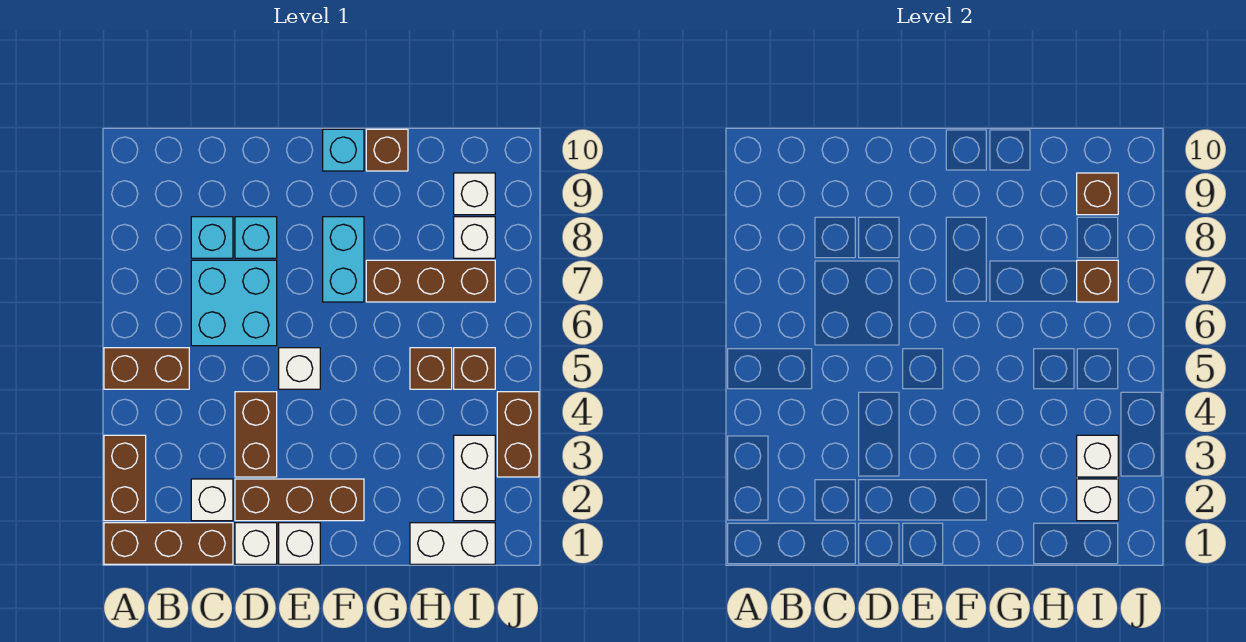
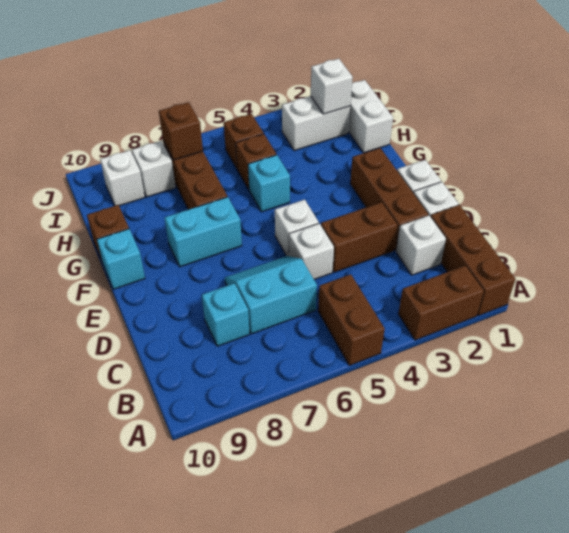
cyan 2x2 brick [191,260,277,346] -> cyan 2x2 slope [225,256,317,334]
cyan 1x1 brick [235,217,277,258] -> cyan 1x1 brick moved to [248,155,290,212]
white 1x1 brick [1077,435,1118,477] -> white 1x1 brick moved to [289,223,334,279]
brown 1x1 brick [1077,173,1118,215] -> none
brown 1x2 brick [497,392,539,477] -> none

